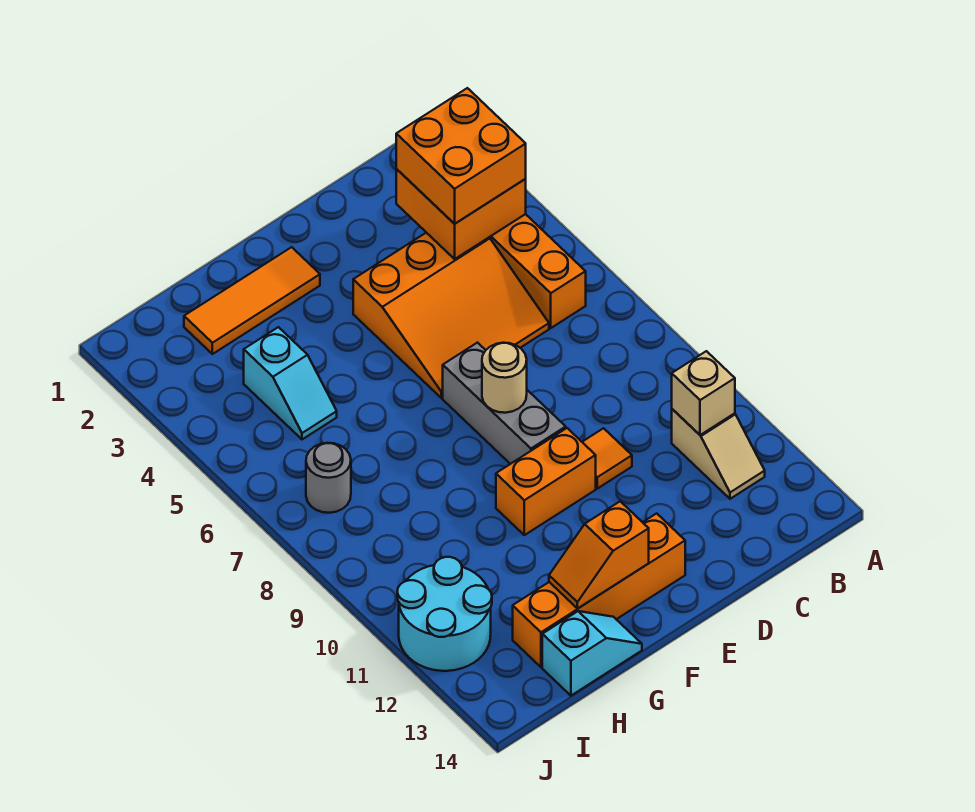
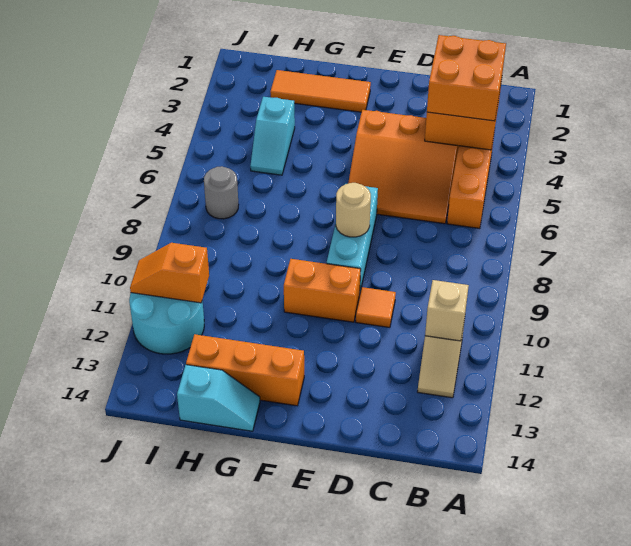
grey 1x3 brick [443,343,566,464] -> cyan 1x3 brick [327,186,378,292]
orange 1x4 brick [513,513,685,667] -> orange 1x3 brick [186,334,304,406]
orange 1x2 slope [549,501,649,609] -> orange 1x2 slope moved to [130,243,209,303]

